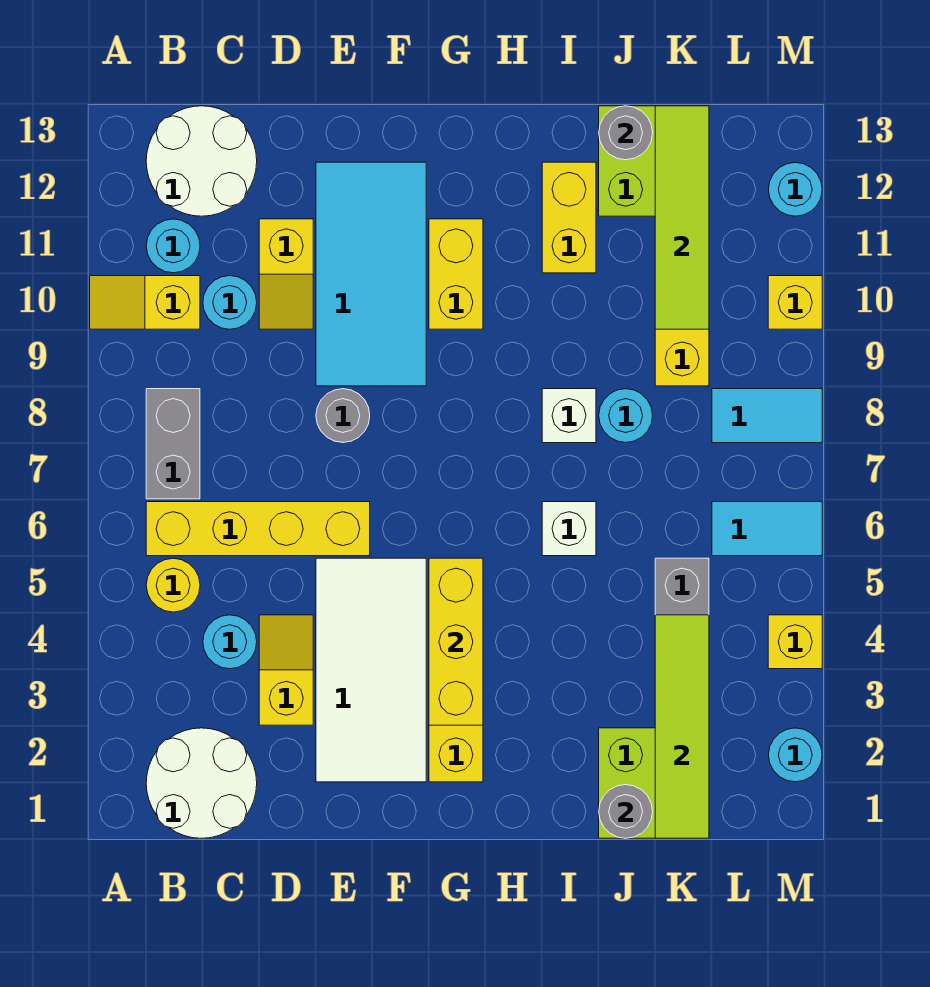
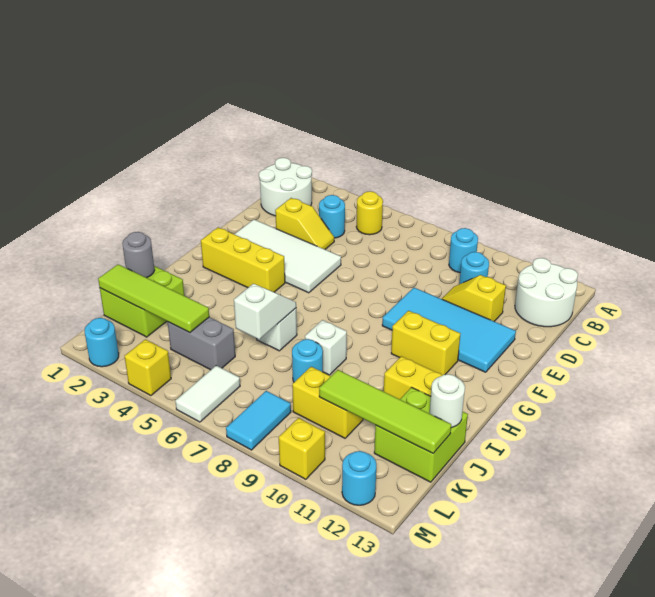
yellow 1x2 slope [90,276,200,329] -> none
yellow 1x4 brick [146,502,370,556] -> none
grey 1x2 brick [146,389,200,499] -> none
cyan 1x1 round brick [146,219,200,273] -> cyan 1x1 round brick moved to [449,228,478,273]
grey 1x1 round brick [316,389,370,442] -> none
yellow 1x3 brick [429,558,483,725] -> none
none -> white 1x2 slope [234,284,296,339]
grey 1x1 round brick [599,106,653,160] -> white 1x1 round brick [430,374,465,428]
cyan 1x2 tile [712,502,822,556] -> white 1x2 tile [175,366,240,422]

